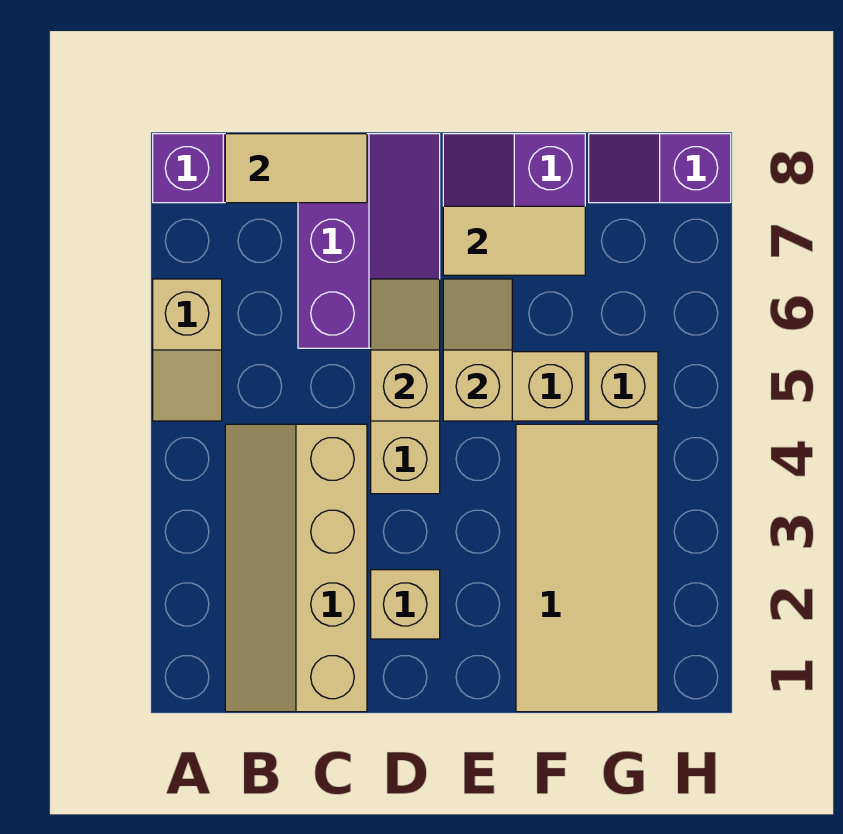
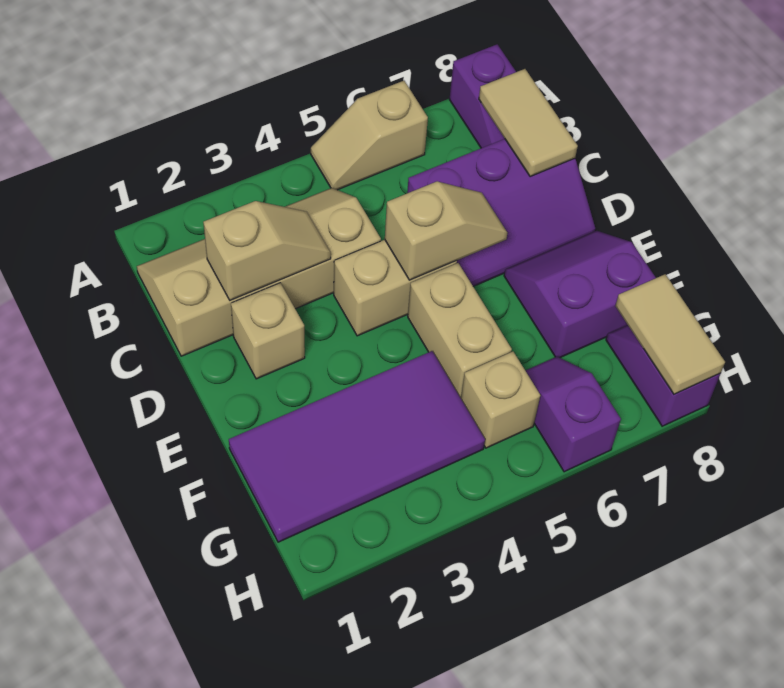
tan 1x2 slope [443,279,512,421] -> tan 1x2 slope moved to [203,201,331,300]
tan 1x2 tile [443,206,585,275] -> tan 1x2 tile moved to [616,274,725,394]
tan 2x4 tile [516,424,658,712] -> purple 2x4 tile [229,351,485,542]
none -> purple 1x2 slope [525,357,621,472]

